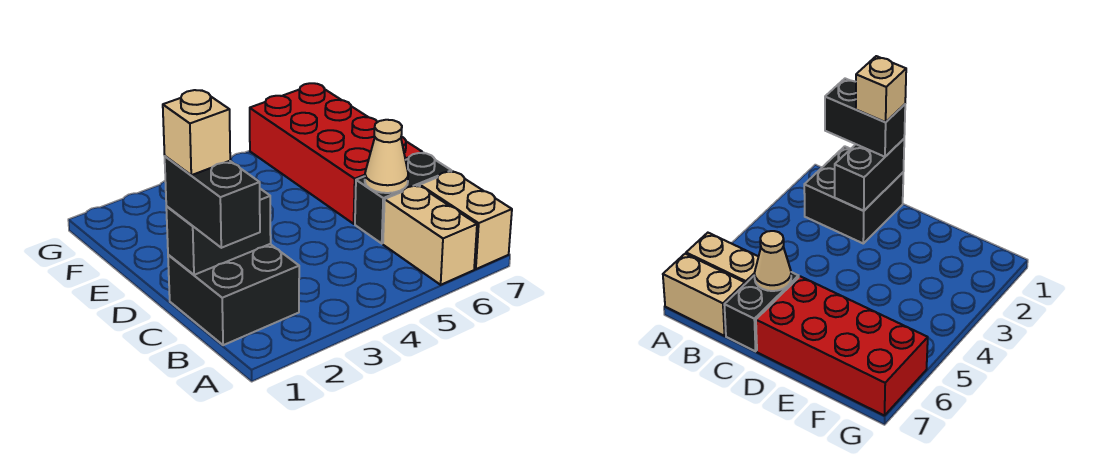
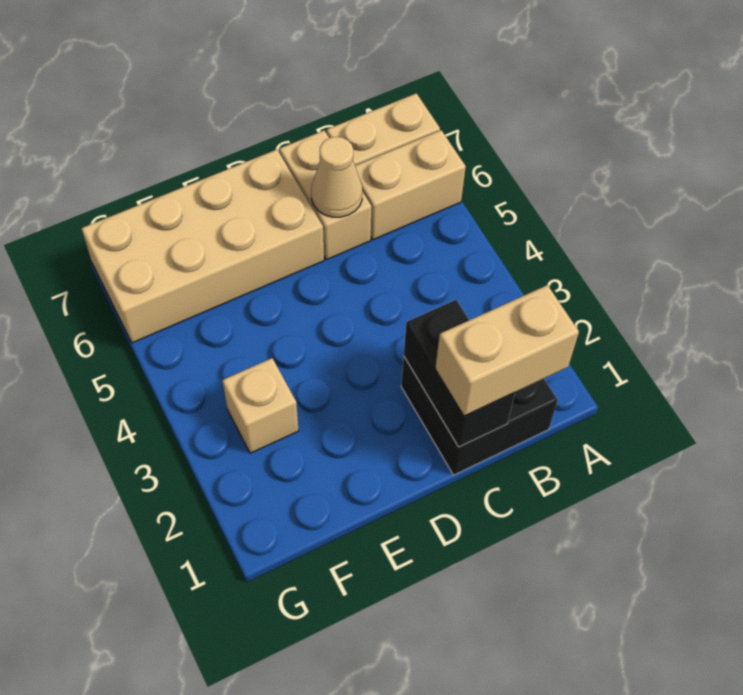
black 1x2 brick [165,156,260,248] -> tan 1x2 brick [435,285,579,416]
tan 1x1 brick [163,90,230,175] -> tan 1x1 brick moved to [222,358,299,453]
black 1x2 brick [355,153,451,243] -> tan 1x2 brick [279,131,371,260]
red 2x4 brick [250,83,422,224] -> tan 2x4 brick [81,150,324,343]

